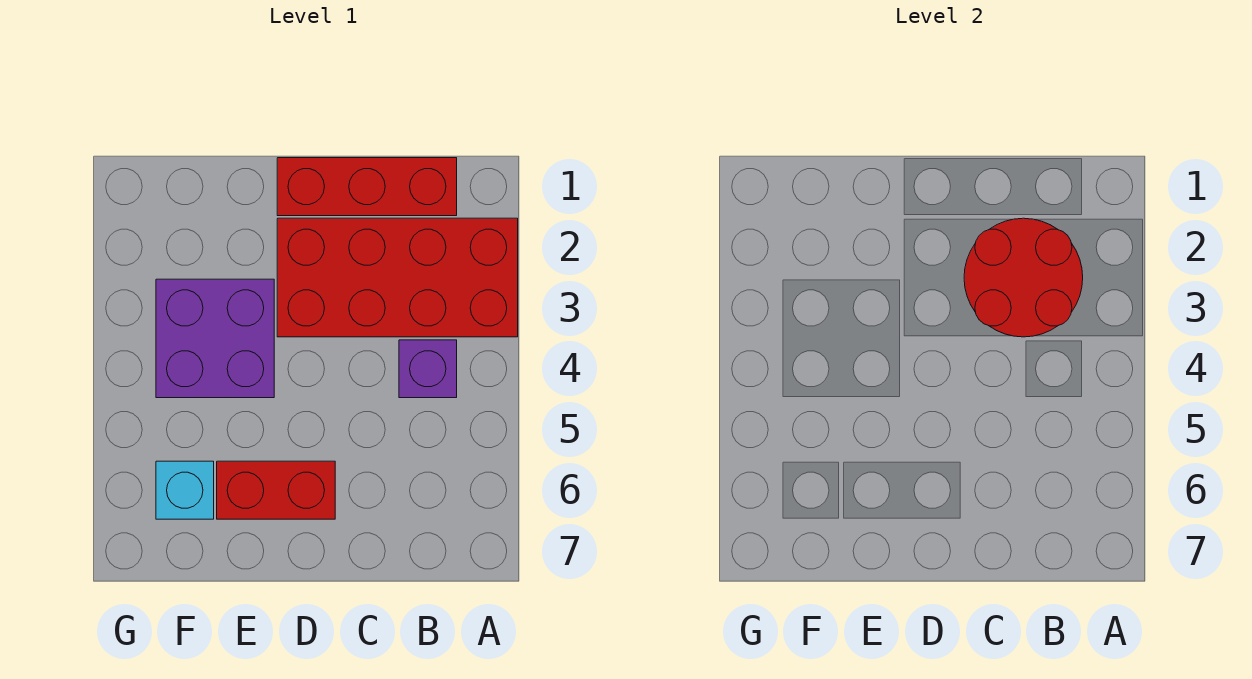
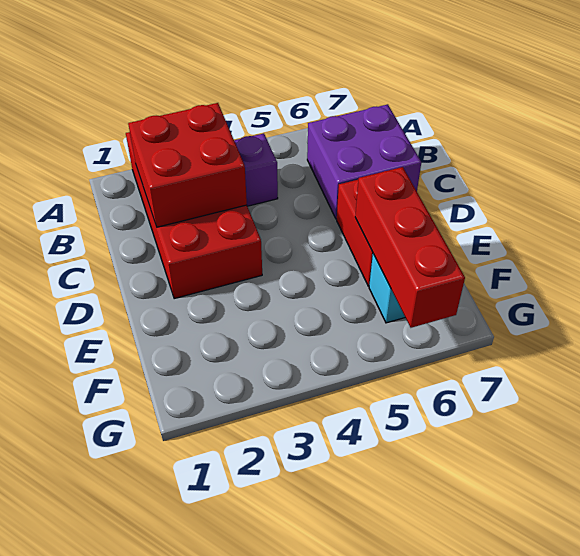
red 1x3 brick [277,158,457,216] -> red 1x3 brick moved to [355,167,465,328]
red 2x2 round brick [964,218,1083,337] -> red 2x2 brick [128,103,247,227]
purple 2x2 brick [156,279,274,398] -> purple 2x2 brick moved to [307,104,421,219]

